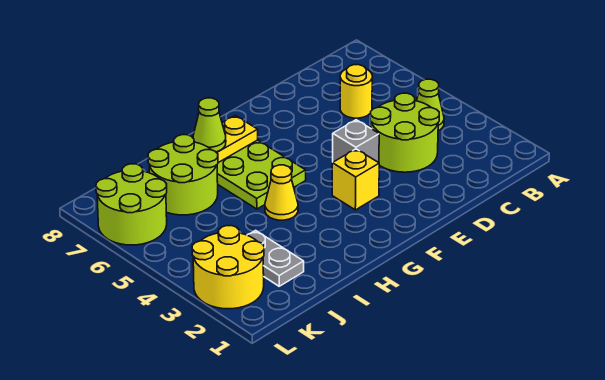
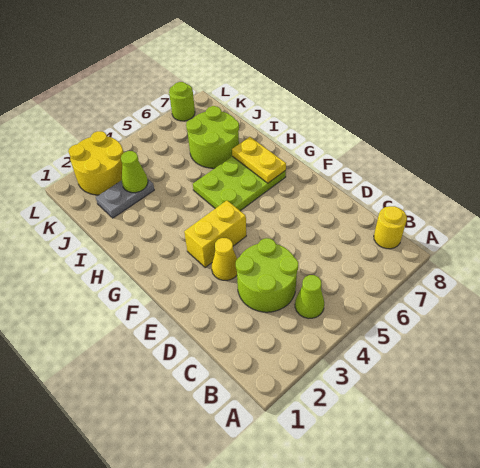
yellow 1x1 round brick [340,65,372,118] -> yellow 1x1 round brick moved to [374,206,407,249]
grey 1x1 brick [333,120,379,163] -> none
yellow 1x1 brick [332,149,379,210] -> yellow 1x2 brick [184,201,246,268]
yellow 1x1 cone [265,165,298,220] -> yellow 1x1 cone moved to [212,238,237,280]
lime 1x1 cone [193,98,226,152] -> lime 1x1 cone moved to [121,151,148,193]
lime 2x2 round brick [96,164,167,245] -> lime 1x1 round brick [169,82,195,121]

